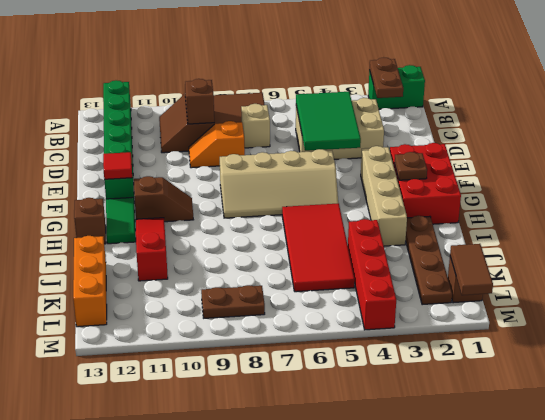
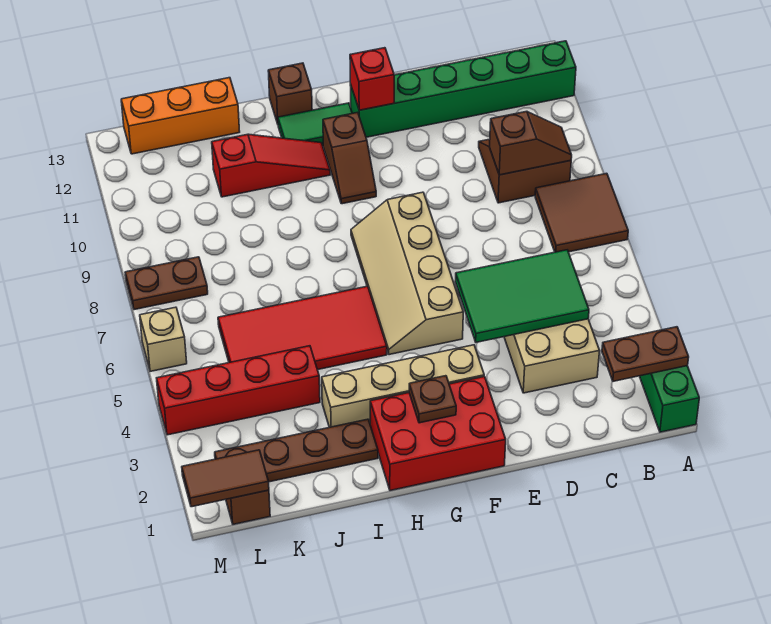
tan 1x1 brick [241,104,270,148] -> tan 1x1 brick moved to [140,307,187,371]
orange 1x2 slope [189,121,245,168] -> none
red 1x1 tile [103,152,132,179] -> red 1x1 brick [350,48,394,110]
brown 1x2 plate [201,285,265,318] -> brown 1x2 plate turned to [125,257,208,310]

